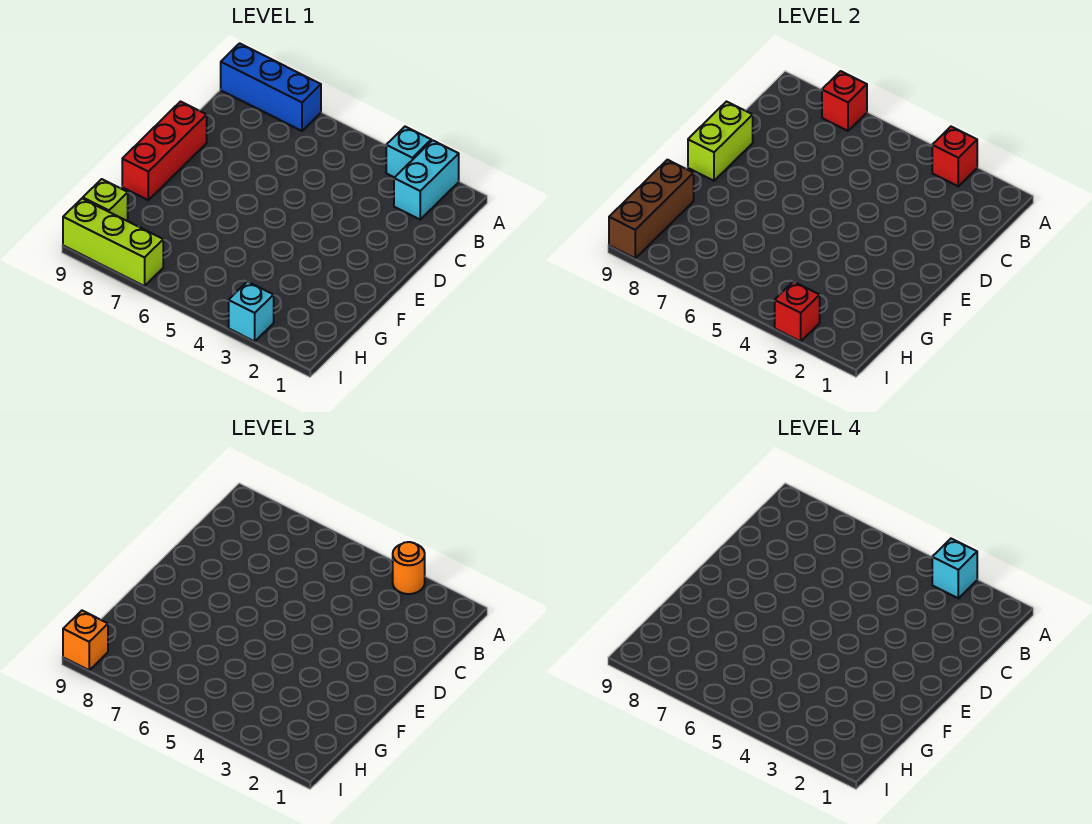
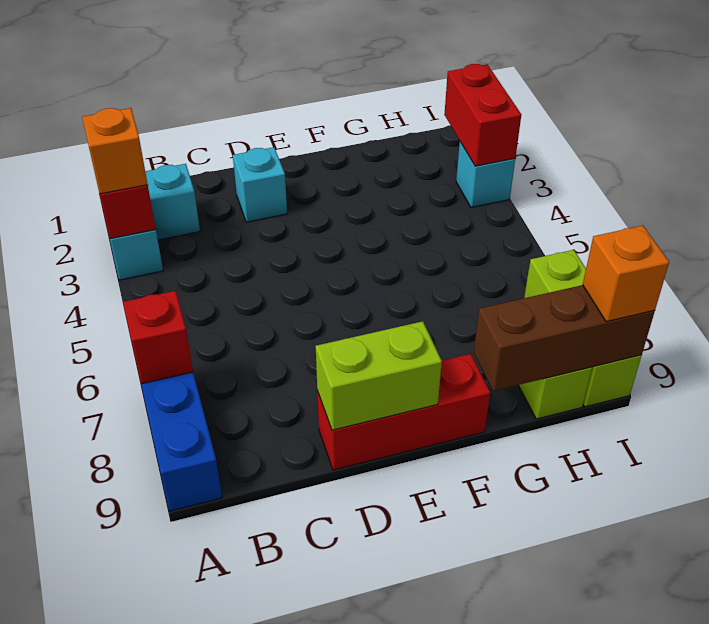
orange 1x1 round brick [393,542,425,594] -> orange 1x1 brick [82,108,148,194]
cyan 1x1 brick [932,539,977,598] -> cyan 1x1 brick moved to [233,147,287,222]
red 1x1 brick [775,281,820,341] -> red 1x2 brick [444,64,521,166]

